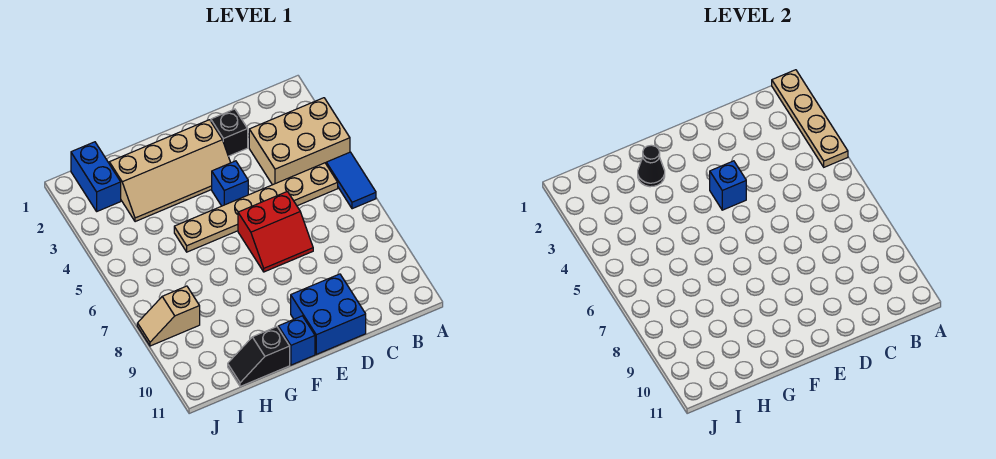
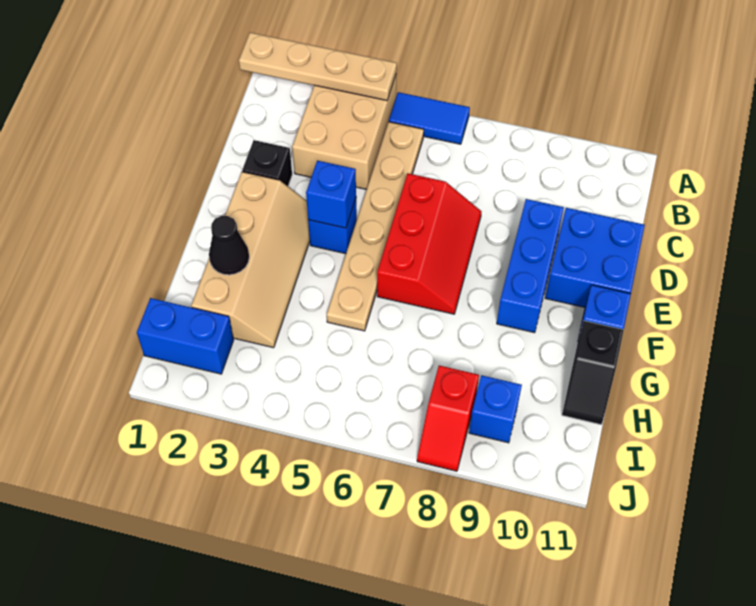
red 2x2 slope [238,192,313,272] -> red 2x3 slope [377,174,482,314]
none -> blue 1x3 brick [497,199,564,333]
tan 1x2 slope [137,286,200,346] -> red 1x2 slope [417,365,479,471]
none -> blue 1x1 brick [469,375,522,443]

